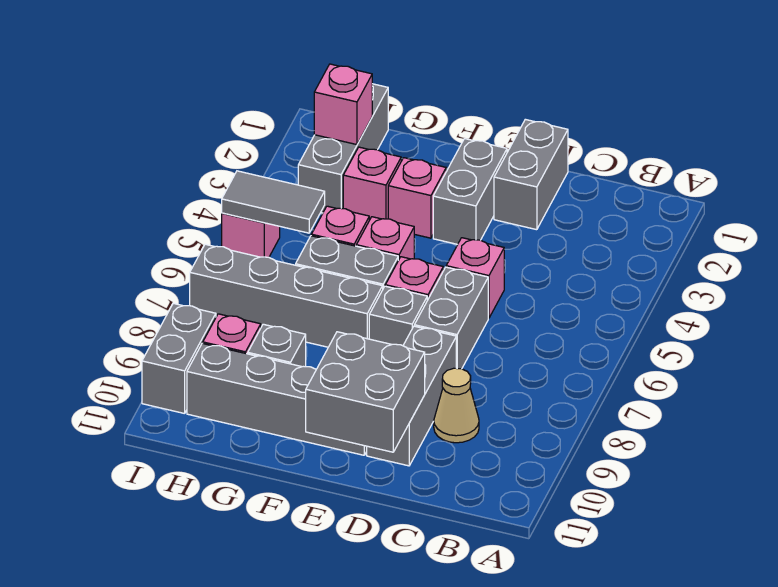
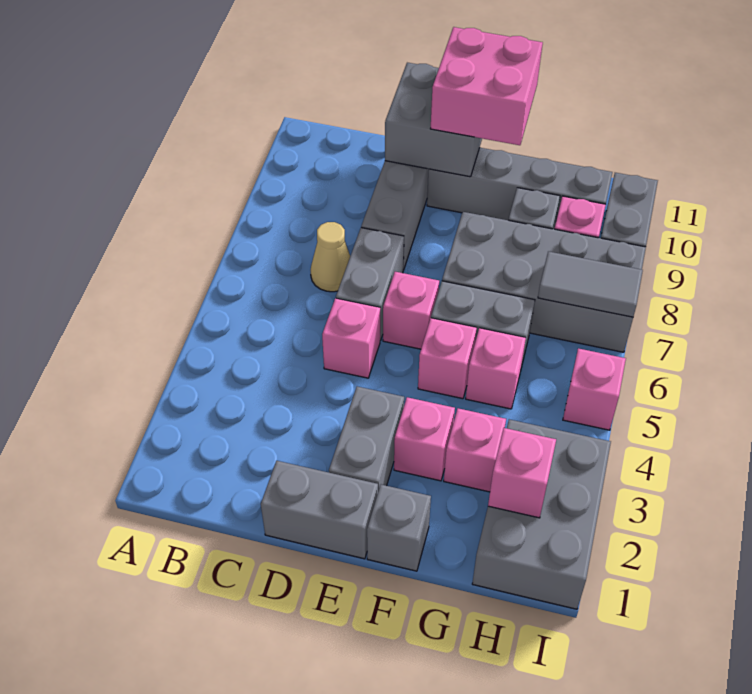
tan 1x1 cone [434,368,479,443] -> tan 1x1 cone moved to [311,222,350,292]
grey 1x2 brick [494,119,568,230] -> grey 1x2 brick turned to [261,461,378,559]
grey 1x1 brick [369,286,427,346] -> grey 1x1 brick moved to [367,485,431,571]
none -> pink 2x2 brick [431,27,543,145]
grey 1x4 brick [190,244,383,347] -> grey 2x4 brick [442,212,646,352]
grey 1x3 brick [298,84,388,213] -> grey 2x3 brick [472,419,611,609]
grey 1x2 tile [222,171,325,233] -> grey 1x2 tile moved to [538,251,643,317]

